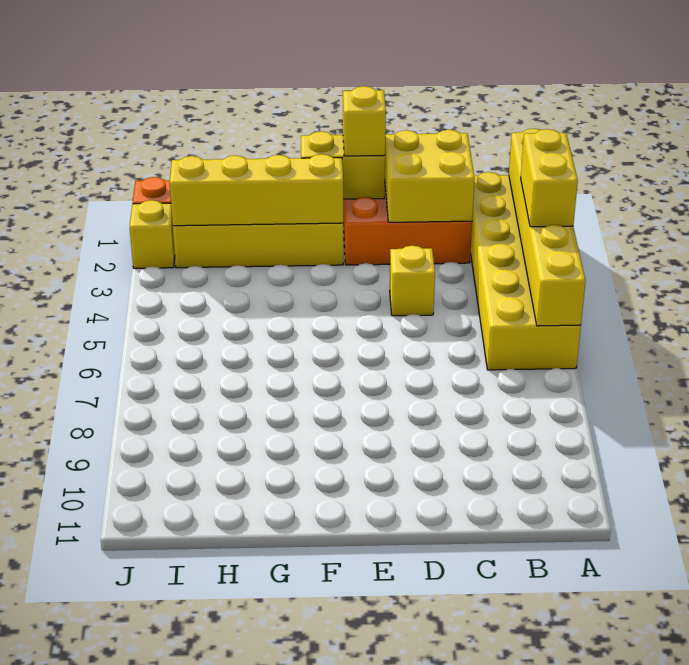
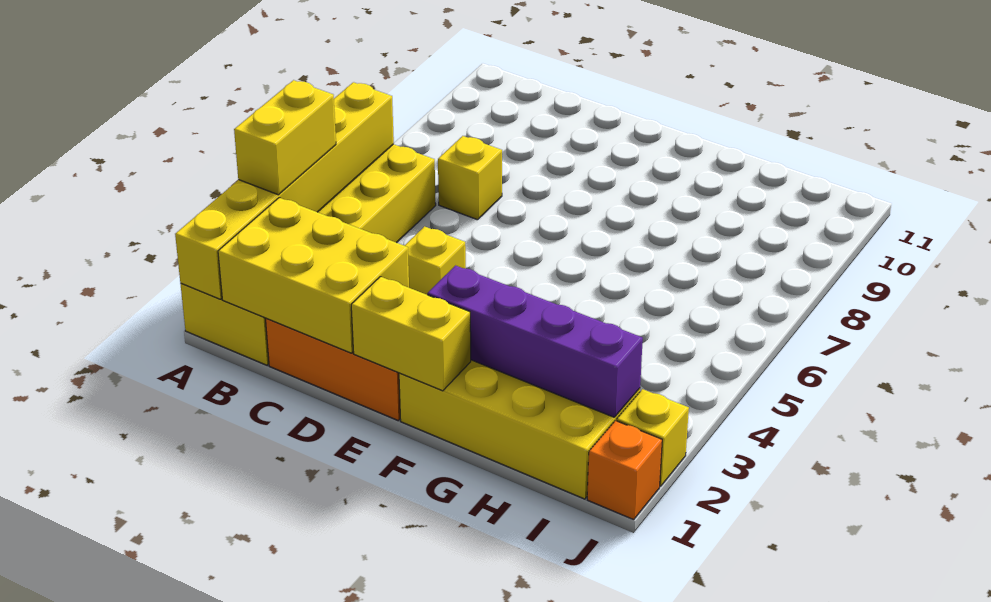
yellow 2x2 brick [385,130,475,222] -> yellow 2x3 brick [218,198,409,353]
yellow 1x1 brick [343,86,386,156] -> yellow 1x1 brick moved to [438,136,502,220]
yellow 1x4 brick [170,154,343,226] -> purple 1x4 brick [427,266,643,417]

